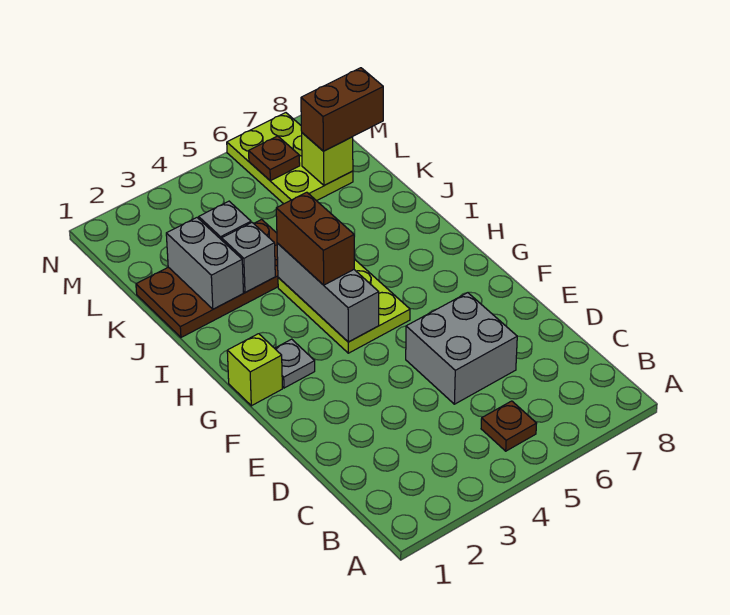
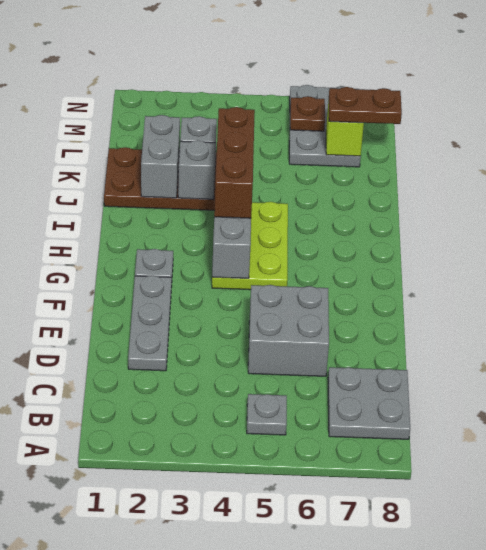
brown 1x1 plate [481,401,537,451] -> grey 1x1 plate [247,394,287,435]
none -> grey 2x2 plate [328,367,410,439]
none -> grey 1x3 plate [128,276,172,371]
lime 1x1 brick [227,334,282,406] -> none
brown 1x2 brick [276,192,354,285] -> brown 1x3 brick [214,107,255,218]
lime 2x3 plate [227,113,353,204] -> grey 2x3 plate [289,85,361,167]
brown 1x2 brick [301,68,383,151] -> brown 1x2 plate [329,87,402,124]

